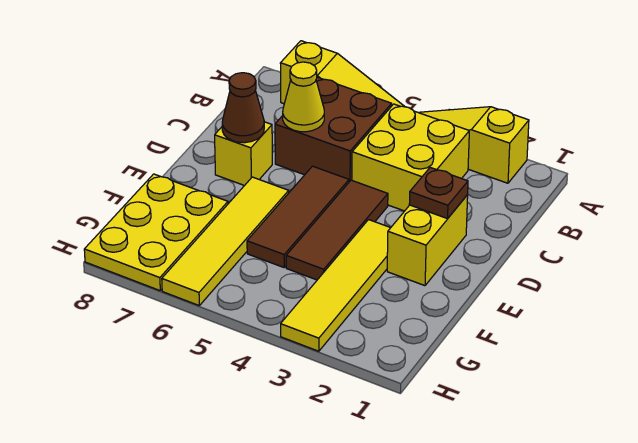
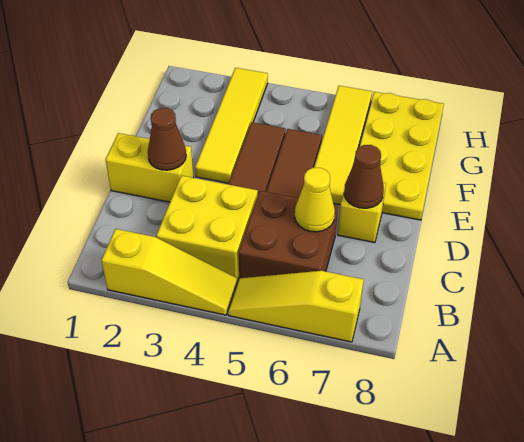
yellow 1x2 brick [387,195,468,286] -> yellow 1x2 brick turned to [105,133,194,202]
brown 1x1 plate [409,167,468,219] -> brown 1x1 cone [148,108,186,170]
yellow 2x3 plate [84,174,228,290] -> yellow 2x4 plate [359,92,444,220]

